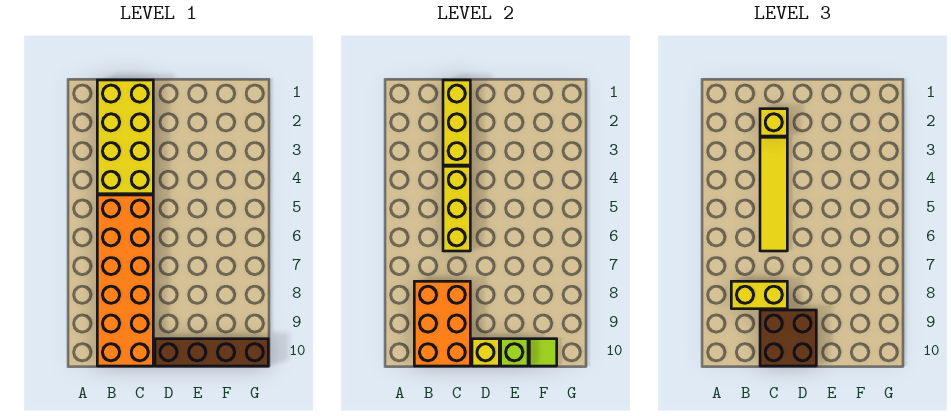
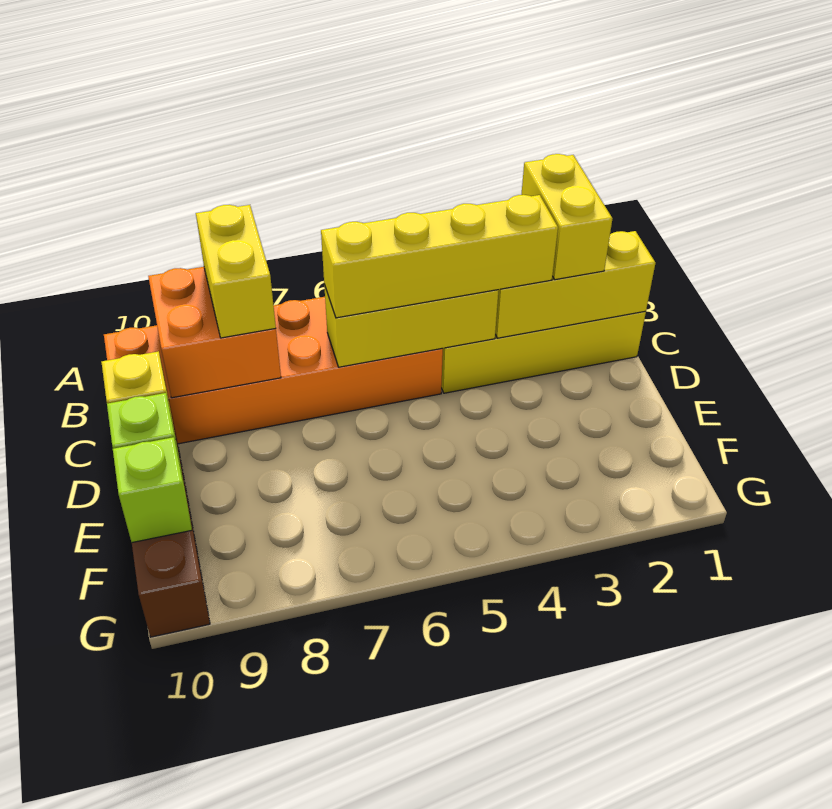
orange 2x3 brick [414,281,470,366] -> orange 2x2 brick [148,267,281,398]
yellow 1x1 brick [760,109,787,136] -> yellow 1x2 brick [521,154,613,280]
yellow 1x4 tile [760,137,787,251] -> yellow 1x4 brick [321,195,558,318]
brown 2x2 brick [760,310,816,366] -> none
lime 1x1 tile [529,339,557,366] -> lime 1x1 brick [113,437,192,543]

